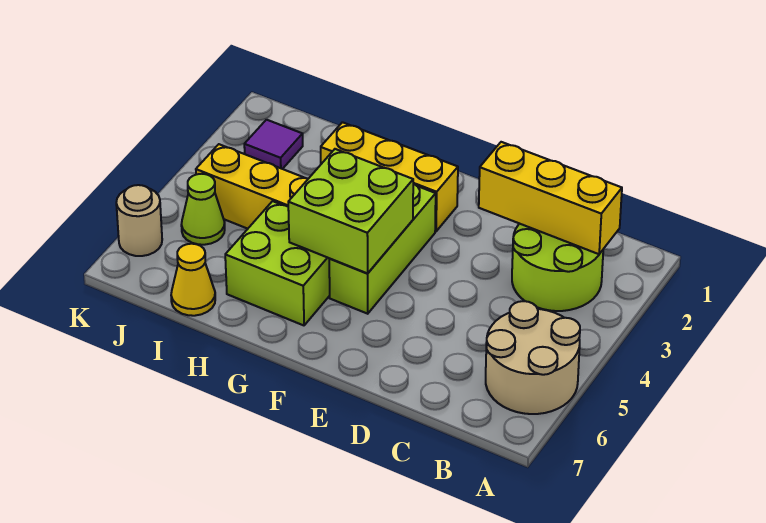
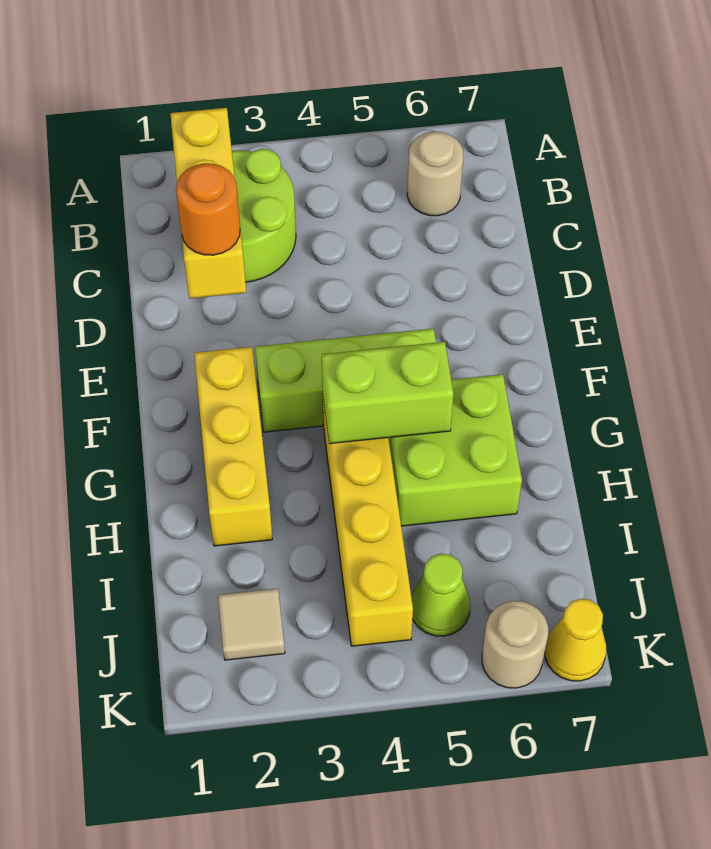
tan 2x2 round brick [486,301,580,414] -> tan 1x1 round brick [407,132,463,216]
none -> orange 1x1 round brick [176,163,240,255]
lime 2x2 brick [288,149,413,274] -> lime 1x2 brick [322,342,454,444]
yellow 1x1 cone [171,244,215,316] -> yellow 1x1 cone moved to [545,599,606,681]
purple 1x1 tile [244,120,303,169] -> tan 1x1 tile [218,589,285,660]

